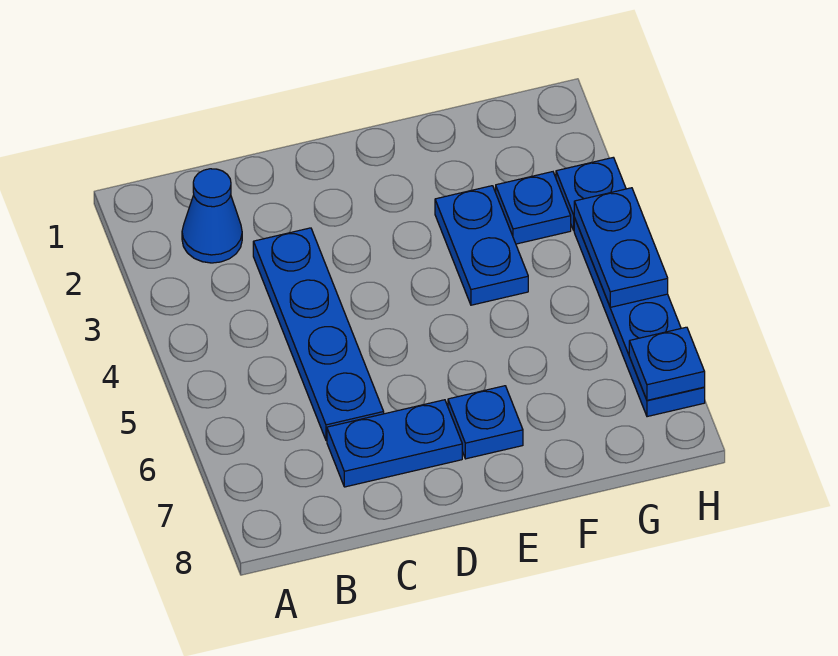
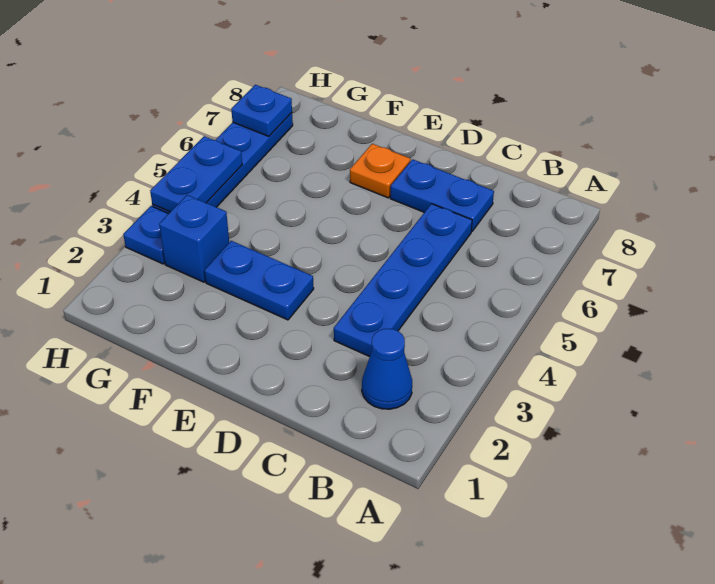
blue 1x1 plate [448,386,523,459] -> orange 1x1 plate [350,144,411,198]
blue 1x2 plate [435,186,528,305] -> blue 1x2 plate turned to [204,241,314,320]
blue 1x1 plate [496,172,571,244] -> blue 1x1 brick [159,195,229,282]

